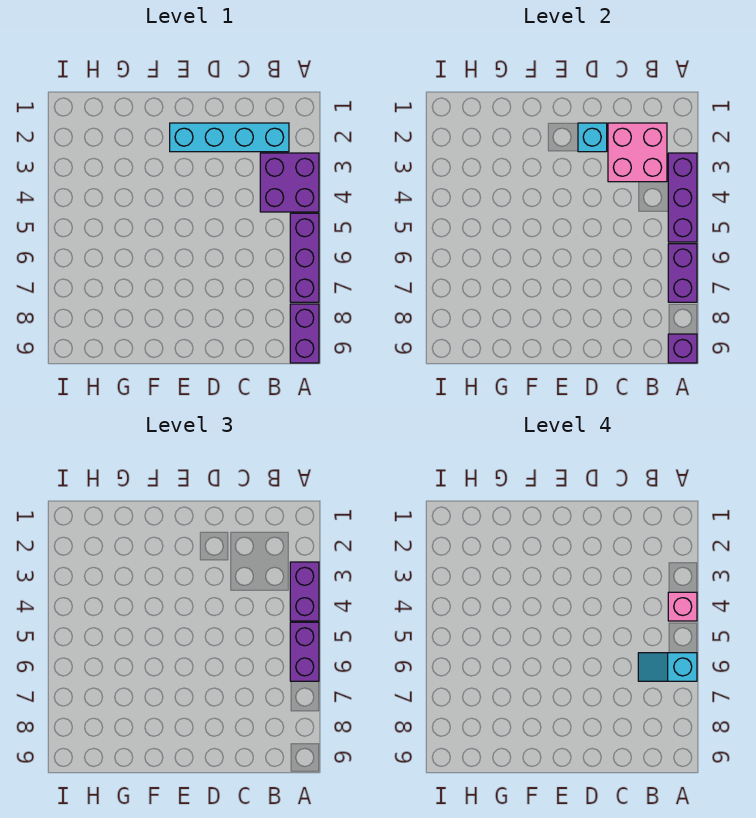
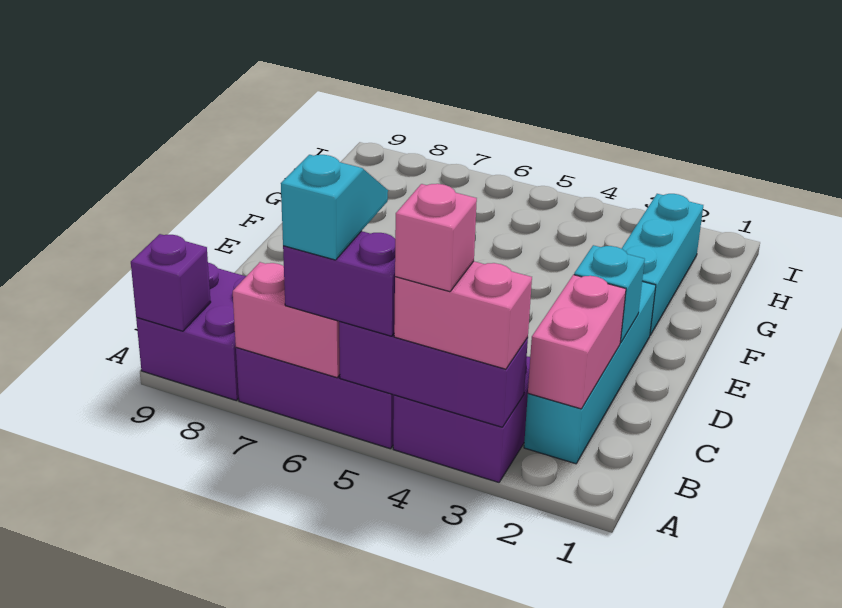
purple 1x2 brick [290,562,319,621] -> pink 1x2 brick [394,261,532,369]
purple 1x2 brick [668,244,697,302] -> pink 1x2 brick [233,262,340,378]
purple 1x2 brick [290,304,319,363] -> purple 2x2 brick [136,263,246,400]
pink 2x2 brick [608,123,667,182] -> pink 1x2 brick [528,275,626,409]
none -> cyan 1x3 brick [622,194,703,335]

